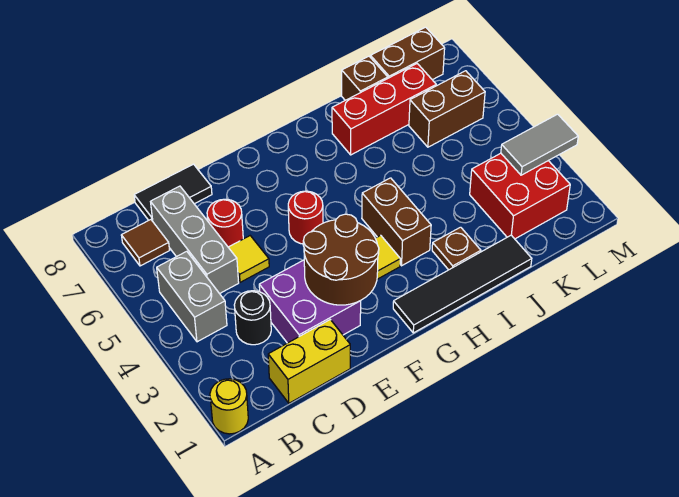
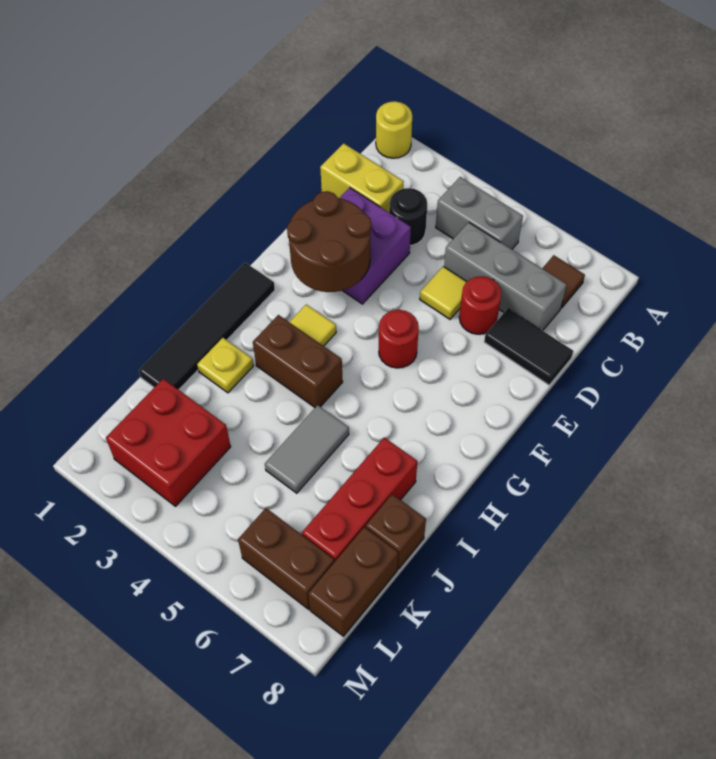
yellow 1x2 brick [268,320,350,403] -> yellow 1x2 brick turned to [320,143,404,212]
black 1x2 tile [134,164,212,221] -> black 1x2 tile turned to [484,309,573,385]
brown 1x1 plate [432,227,481,270] -> yellow 1x1 plate [197,338,253,393]
brown 1x2 brick [409,71,485,147] -> brown 1x2 brick turned to [238,508,334,609]
grey 1x2 tile [501,114,578,175] -> grey 1x2 tile moved to [265,405,349,493]

